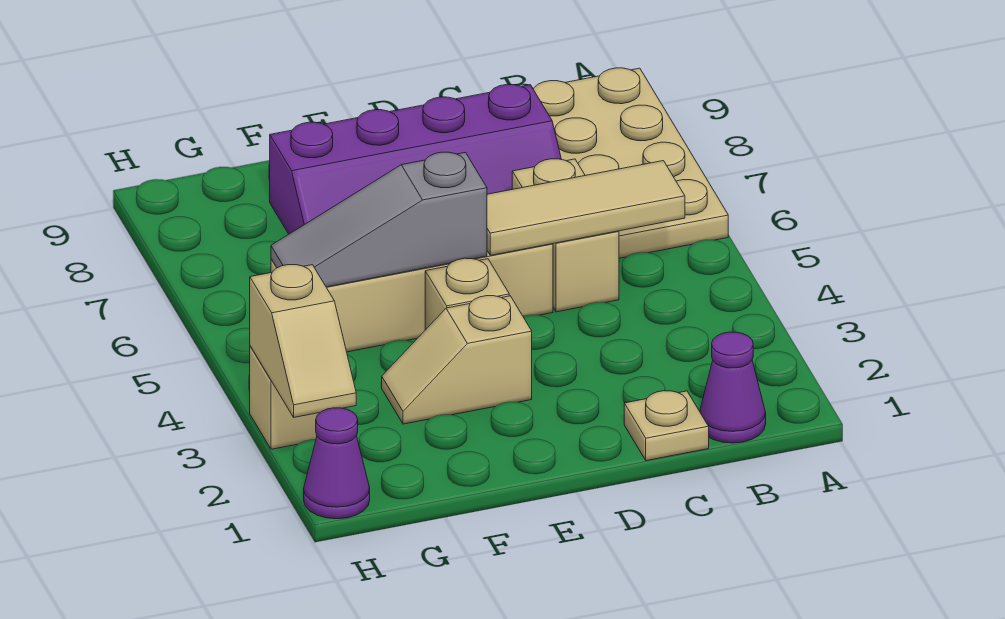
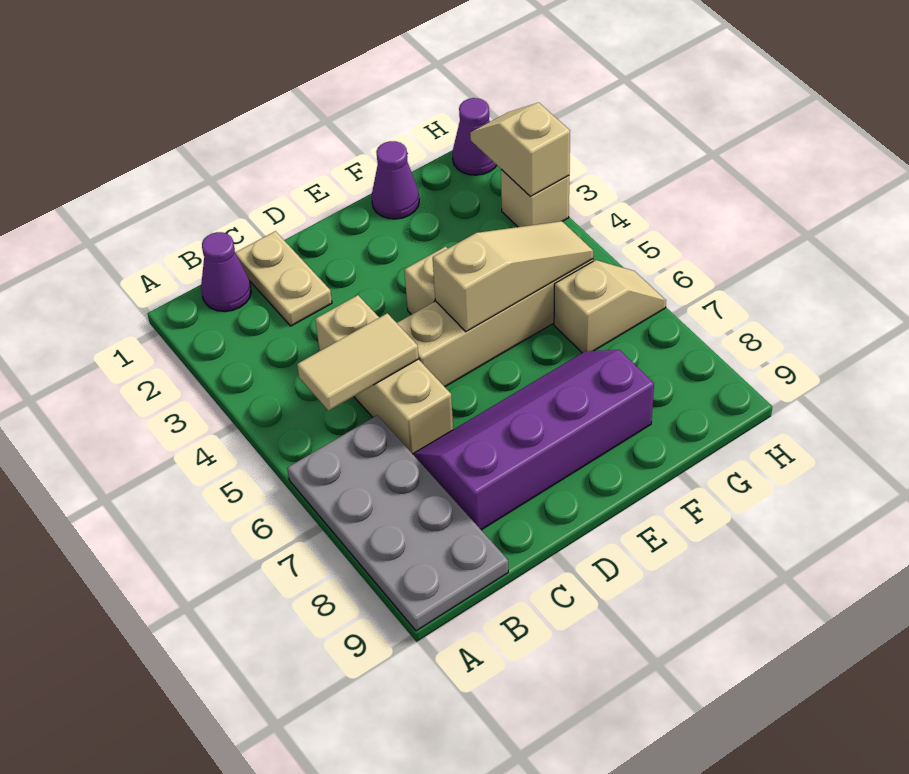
tan 2x4 plate [533,68,728,258] -> grey 2x4 plate [287,415,508,631]
tan 1x3 tile [487,161,685,255] -> tan 1x2 tile [297,313,419,411]
tan 1x1 plate [624,391,709,461] -> tan 1x2 plate [235,231,332,326]
tan 1x2 brick [512,159,619,312] -> tan 1x3 brick [315,295,453,454]
tan 1x2 slope [382,296,532,424] -> tan 1x2 slope moved to [554,260,666,353]
grey 1x3 slope [271,152,487,287] -> tan 1x3 slope [433,221,593,332]
none -> purple 1x1 cone [372,141,419,219]

